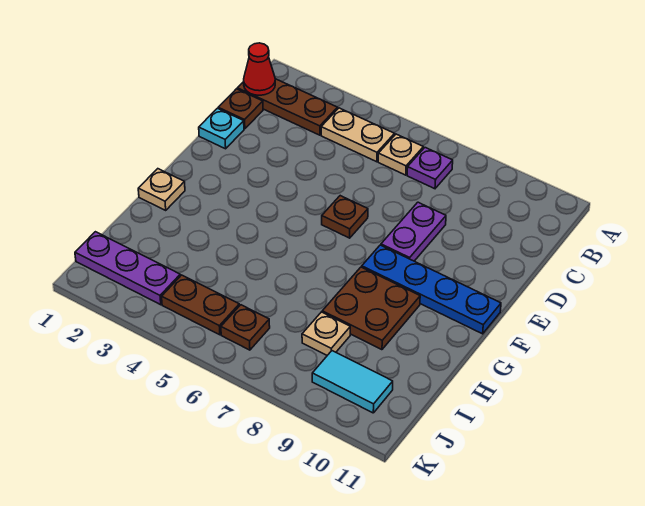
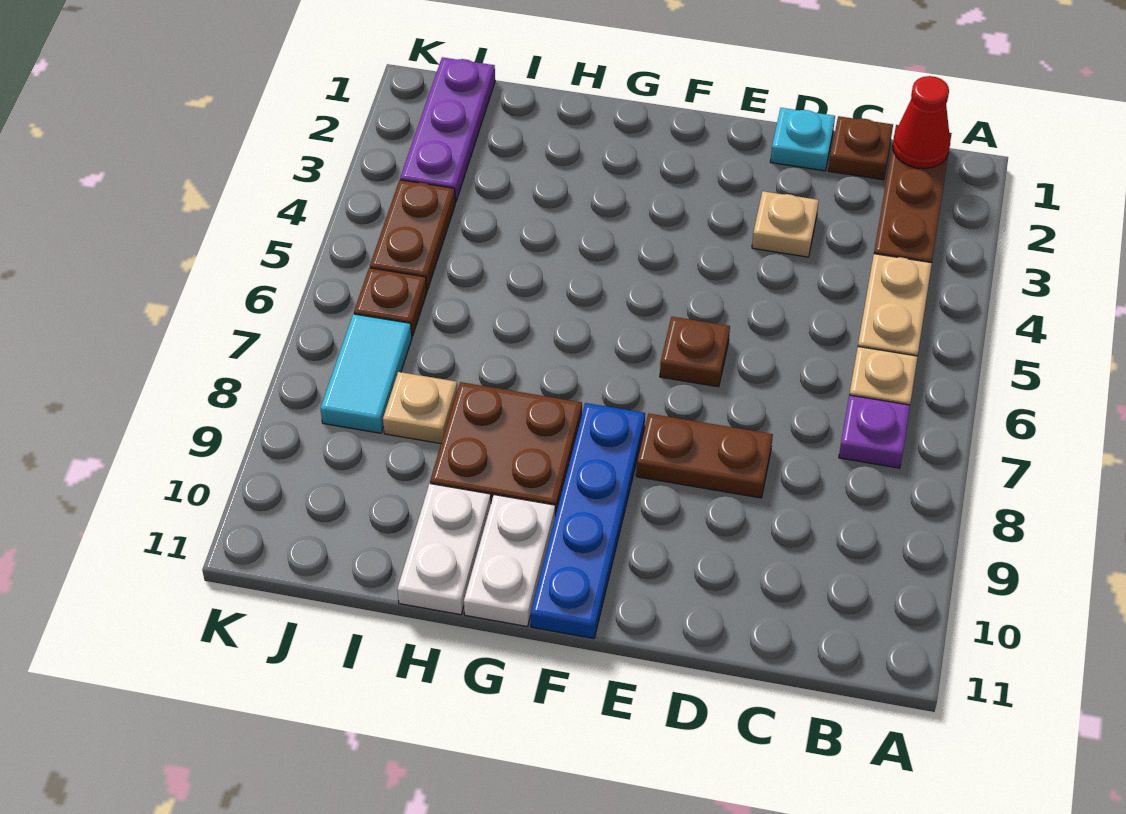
purple 1x2 plate [381,202,446,261] -> brown 1x2 plate [636,414,773,498]
tan 1x1 plate [138,169,185,210] -> tan 1x1 plate moved to [752,191,819,257]
none -> white 1x2 plate [464,495,555,626]
none -> white 1x2 plate [397,484,491,615]
cyan 1x2 tile [312,351,393,413] -> cyan 1x2 tile moved to [320,314,412,433]

